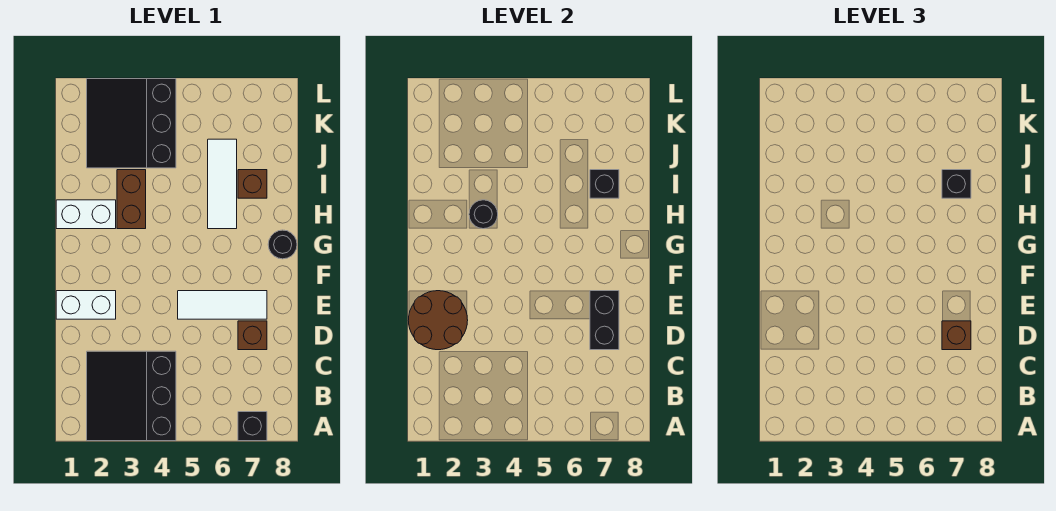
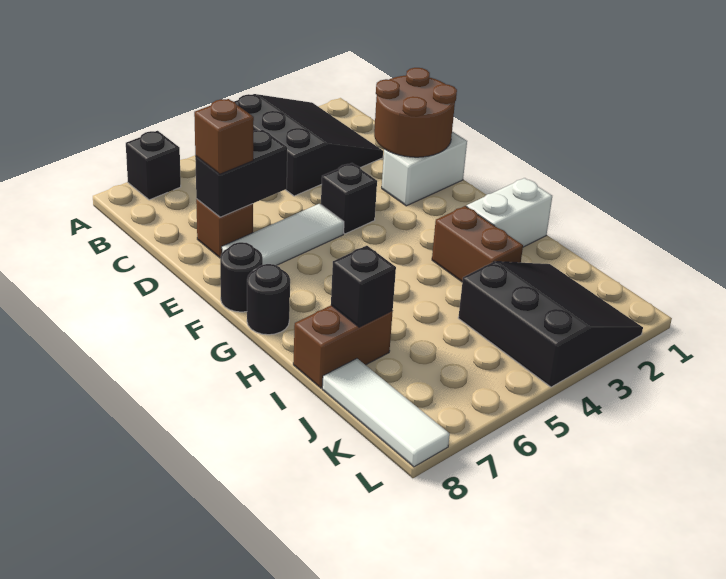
black 1x2 brick [590,291,619,350] -> black 1x2 brick turned to [195,130,287,217]
black 1x1 round brick [469,200,498,229] -> black 1x1 round brick moved to [220,242,263,312]
white 1x3 tile [208,139,237,229] -> white 1x3 tile moved to [322,359,450,467]
brown 1x1 brick [238,170,267,198] -> brown 1x2 brick [293,305,393,388]
black 1x1 brick [942,170,971,198] -> black 1x1 brick moved to [321,163,377,234]

